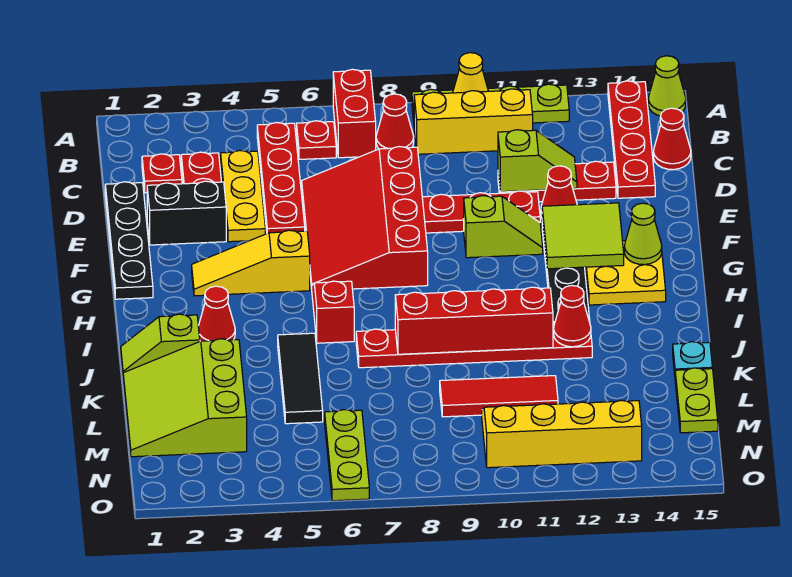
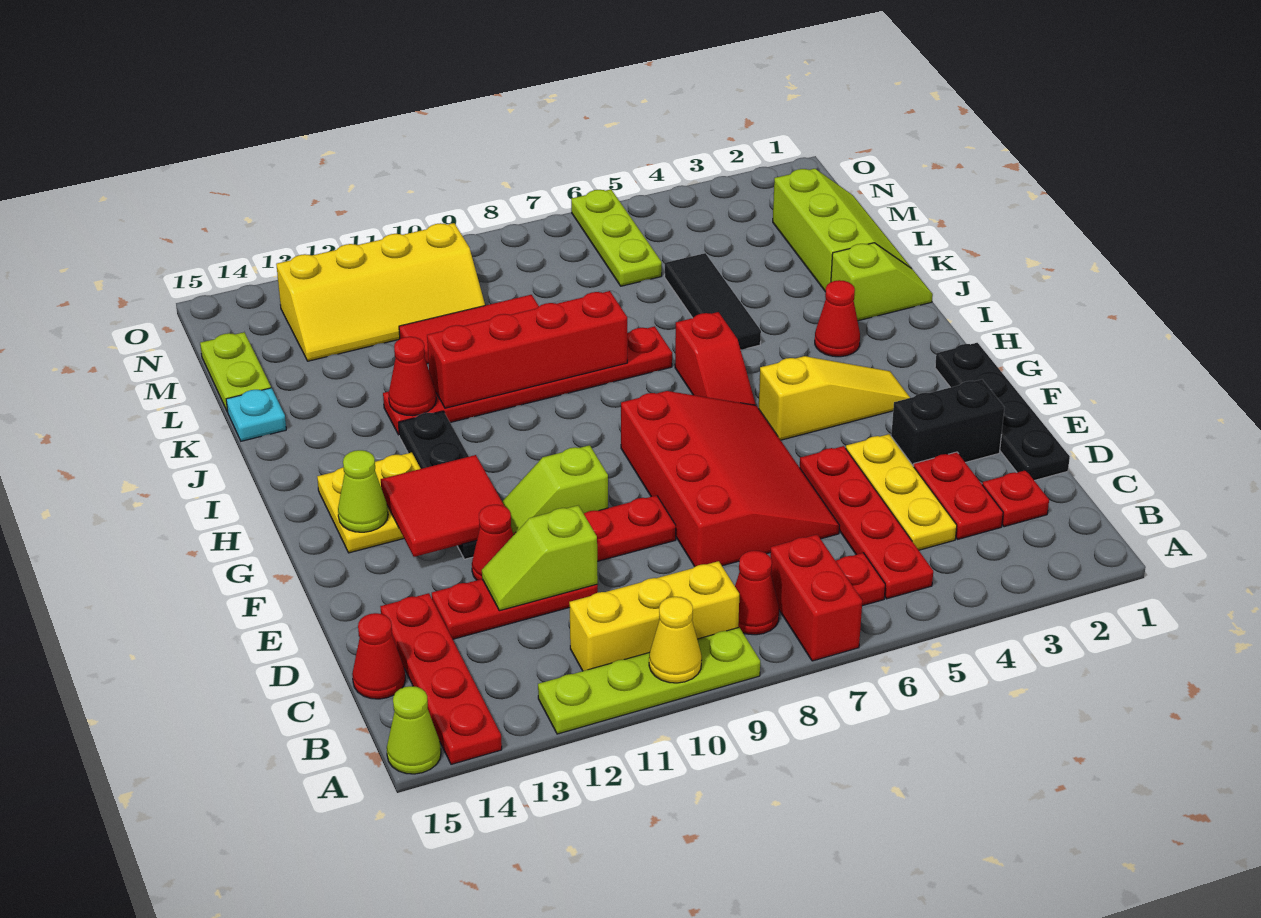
lime 2x2 tile [542,203,624,269] -> red 2x2 tile [381,455,504,557]
lime 3x3 slope [123,339,247,457] -> lime 2x3 slope [773,169,911,292]

